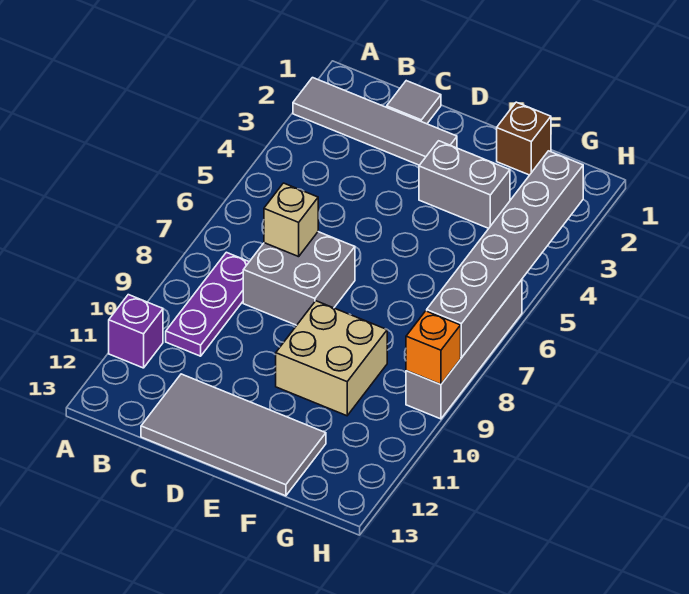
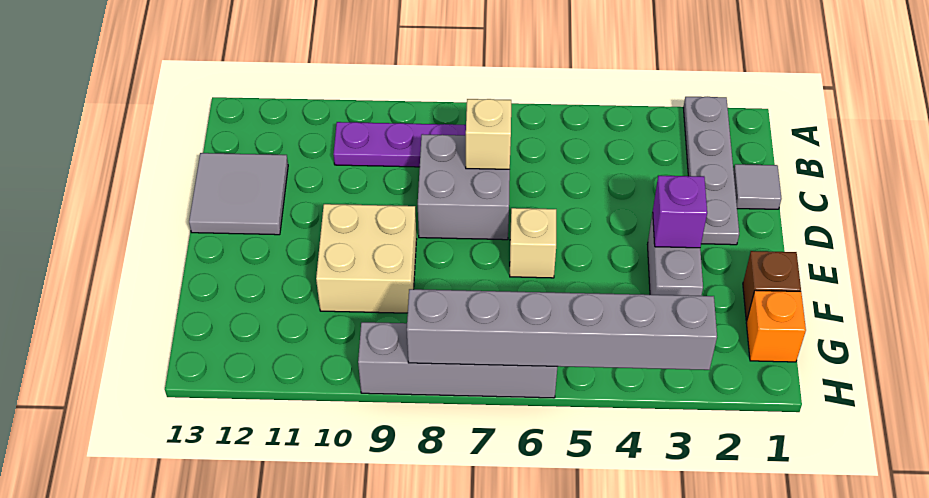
grey 1x4 tile [293,78,457,165] -> grey 1x4 plate [683,97,739,245]
purple 1x1 brick [109,295,163,368] -> purple 1x1 brick moved to [653,176,707,248]
grey 2x4 tile [141,374,326,496] -> grey 2x2 tile [189,153,288,235]
none -> tan 1x1 brick [510,208,556,278]
orange 1x1 brick [406,311,461,384] -> orange 1x1 brick moved to [746,290,806,362]

